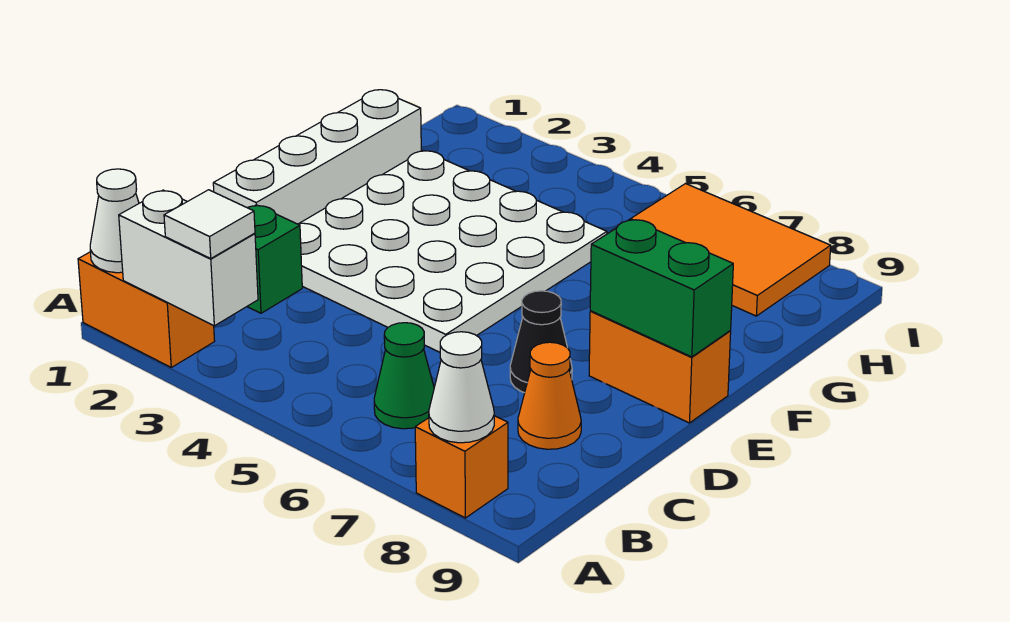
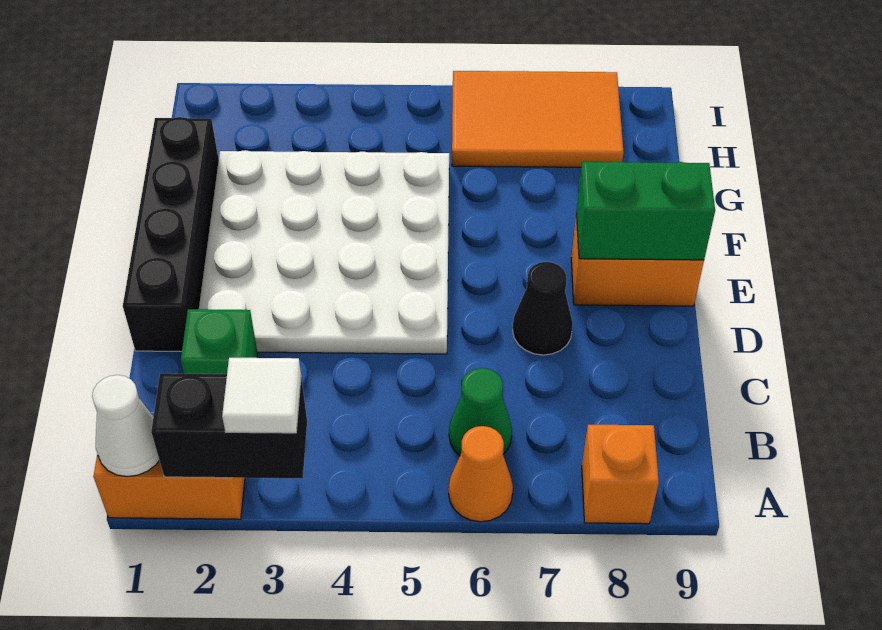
white 1x2 brick [119,190,258,326] -> black 1x2 brick [151,373,307,478]
white 1x1 cone [429,332,494,443] -> none
orange 1x1 cone [518,342,581,449] -> orange 1x1 cone moved to [449,426,513,522]
white 1x4 brick [213,90,421,224] -> black 1x4 brick [123,117,219,351]

